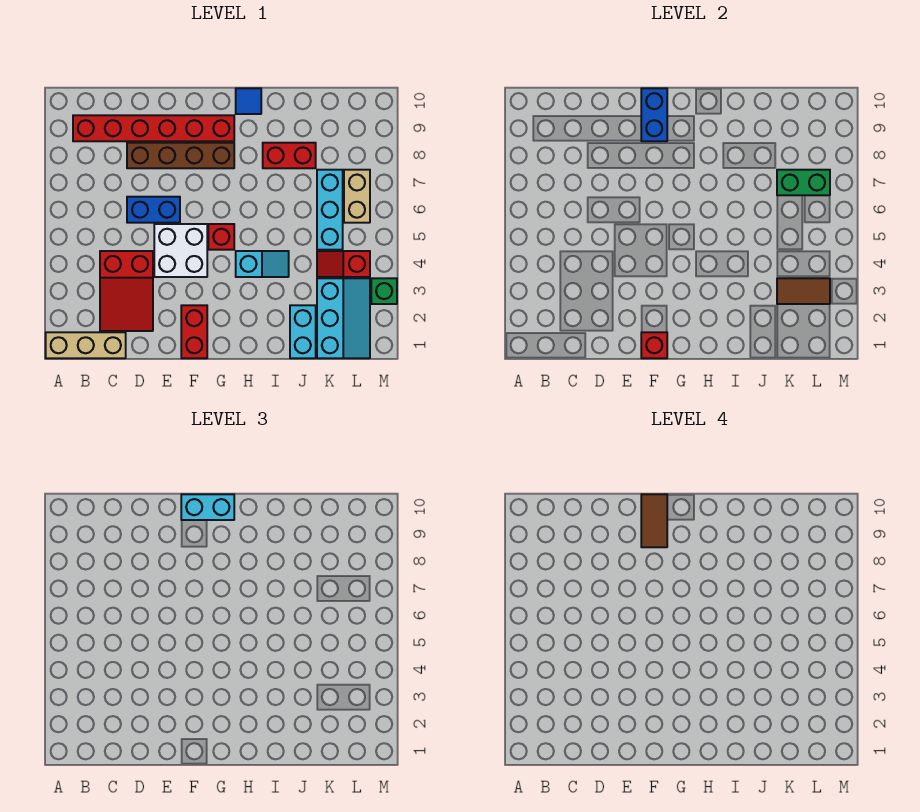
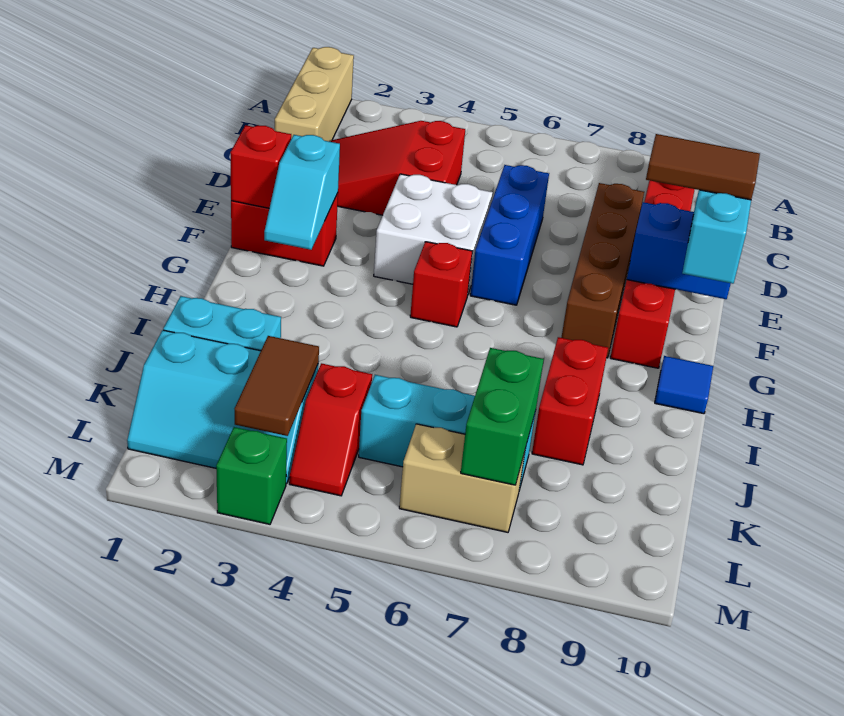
blue 1x2 brick [127,197,180,223] -> blue 1x3 brick [470,165,549,305]
cyan 1x2 slope [236,251,289,277] -> cyan 1x2 slope moved to [264,135,340,250]
red 1x2 slope [317,251,370,277] -> red 1x2 slope turned to [289,363,372,496]

